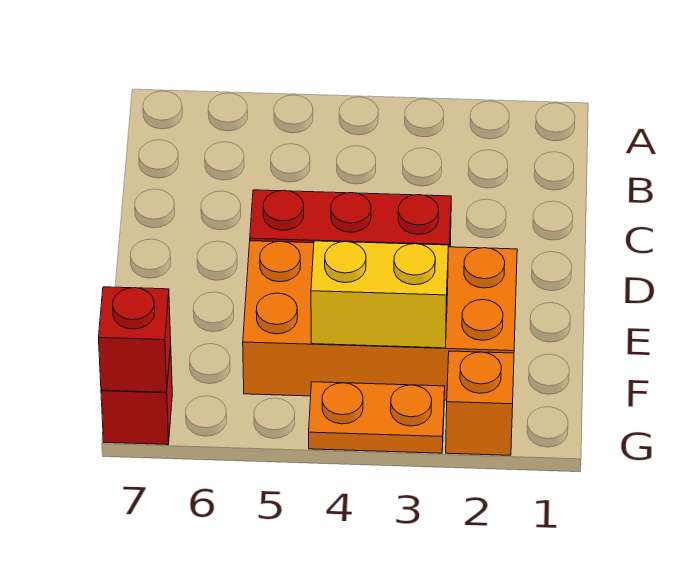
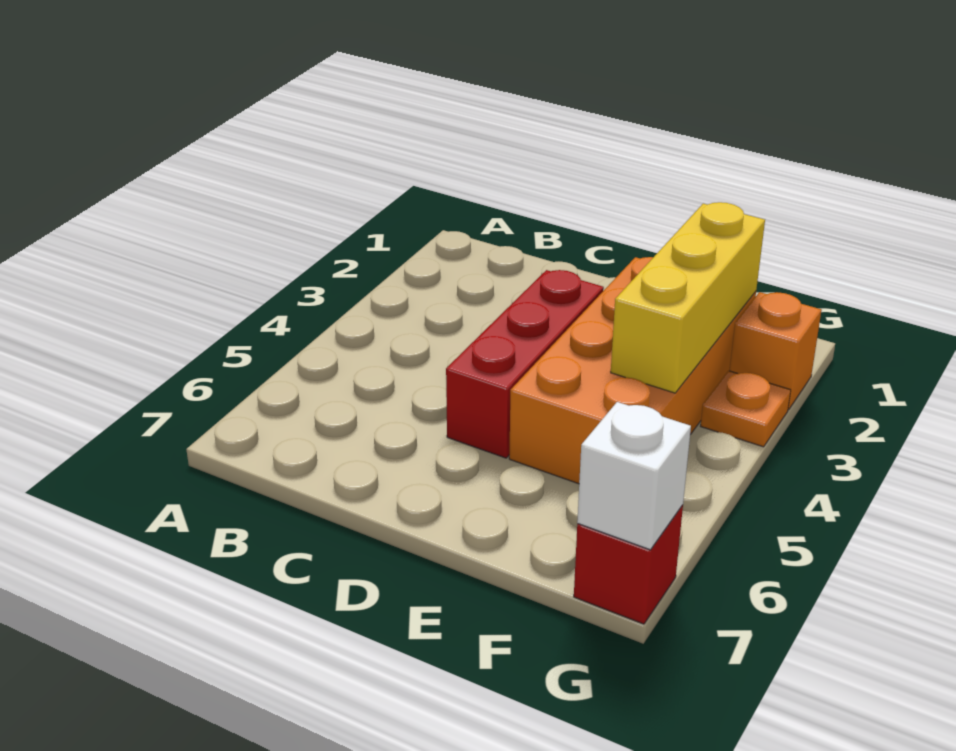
yellow 1x2 brick [311,241,448,348] -> yellow 1x3 brick [611,202,765,393]
orange 1x2 plate [309,382,445,453] -> orange 1x1 plate [701,371,791,447]
red 1x1 brick [99,287,171,392] -> white 1x1 brick [577,402,691,550]

